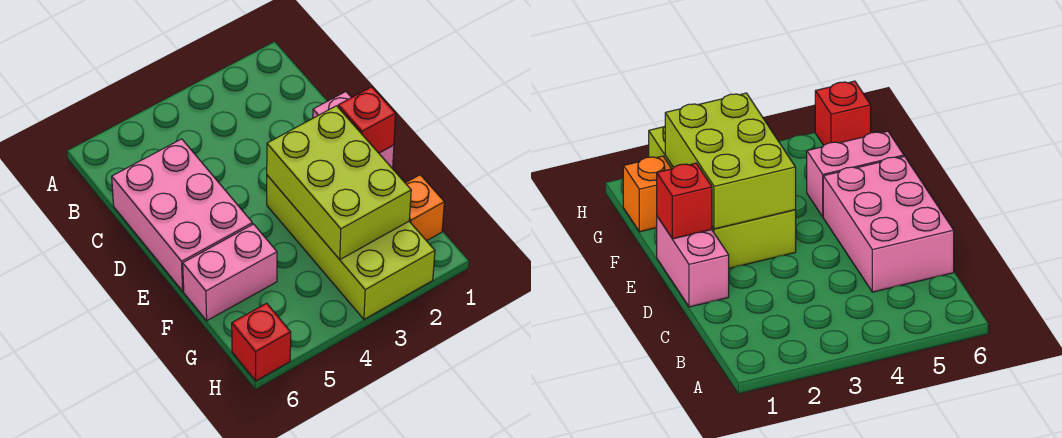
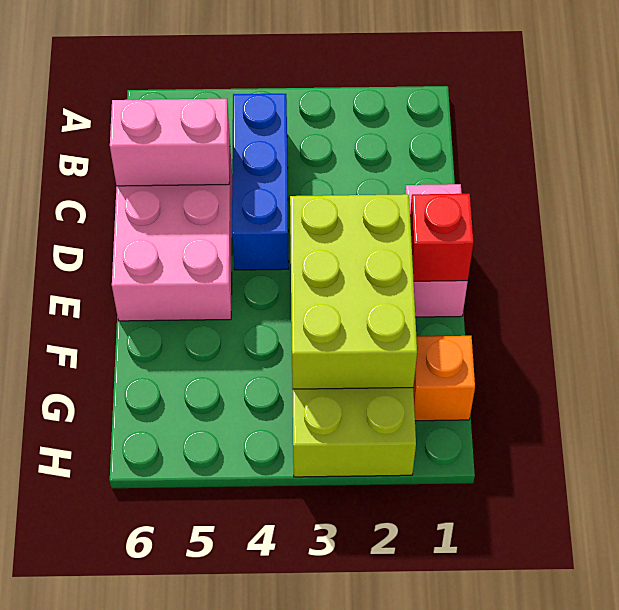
none -> blue 1x3 brick [232,94,289,270]
pink 1x2 brick [183,224,277,321] -> pink 1x2 brick moved to [110,99,230,186]
red 1x1 brick [232,303,291,381] -> none

